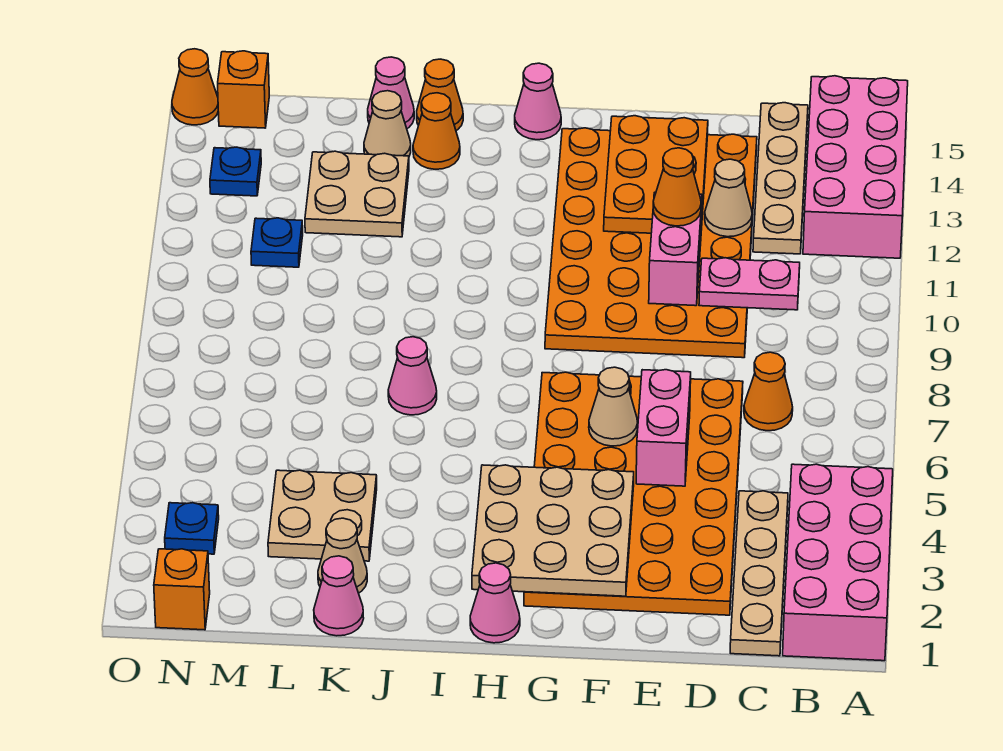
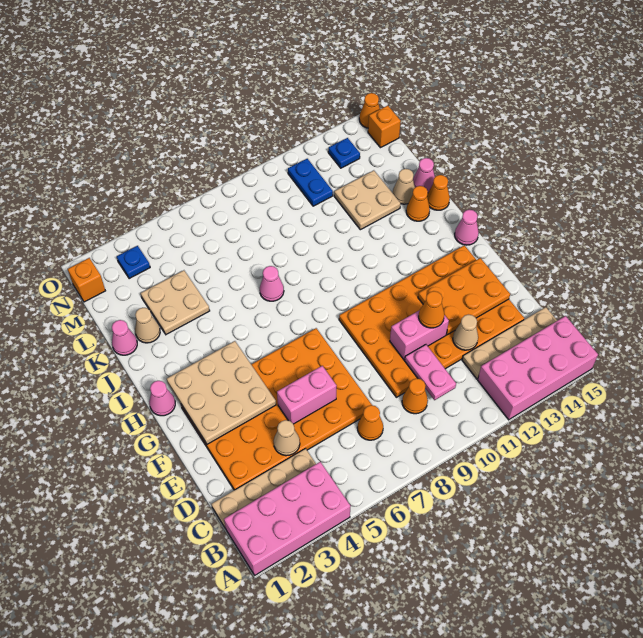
none -> orange 1x1 cone [402,378,428,414]
tan 1x1 cone [589,367,638,446] -> tan 1x1 cone moved to [274,420,300,456]
blue 1x1 plate [251,218,303,267] -> blue 1x2 plate [288,159,333,206]

